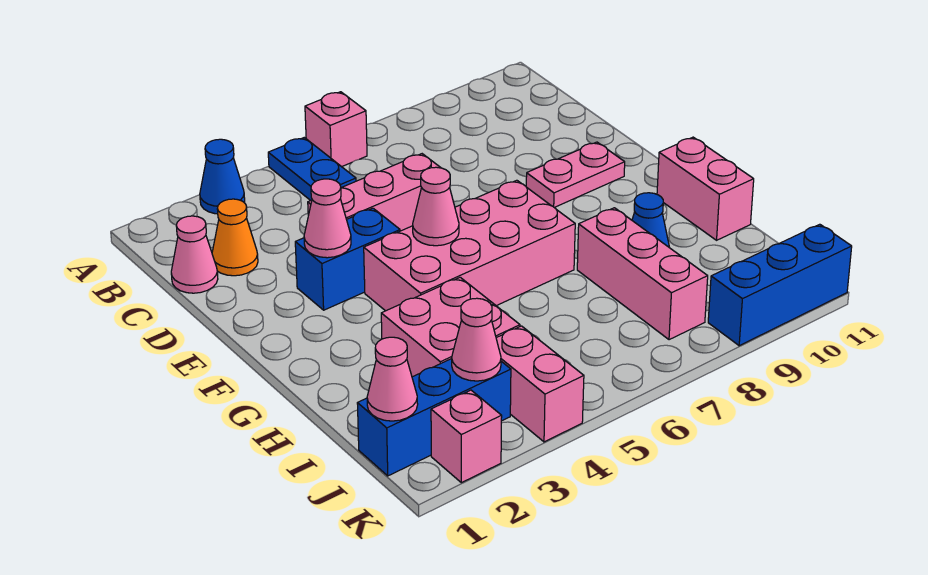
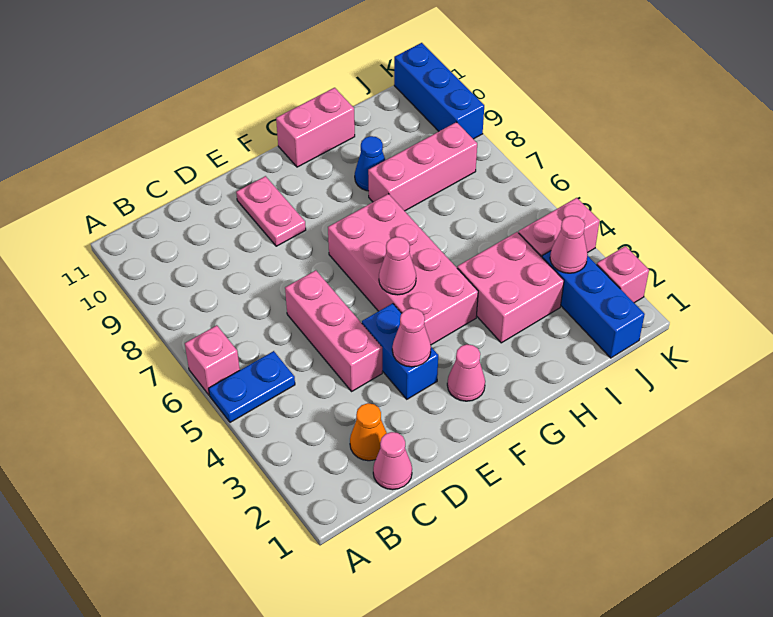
blue 1x1 cone [200,139,245,214] -> none
pink 1x1 cone [367,337,418,421] -> pink 1x1 cone moved to [447,344,485,401]

